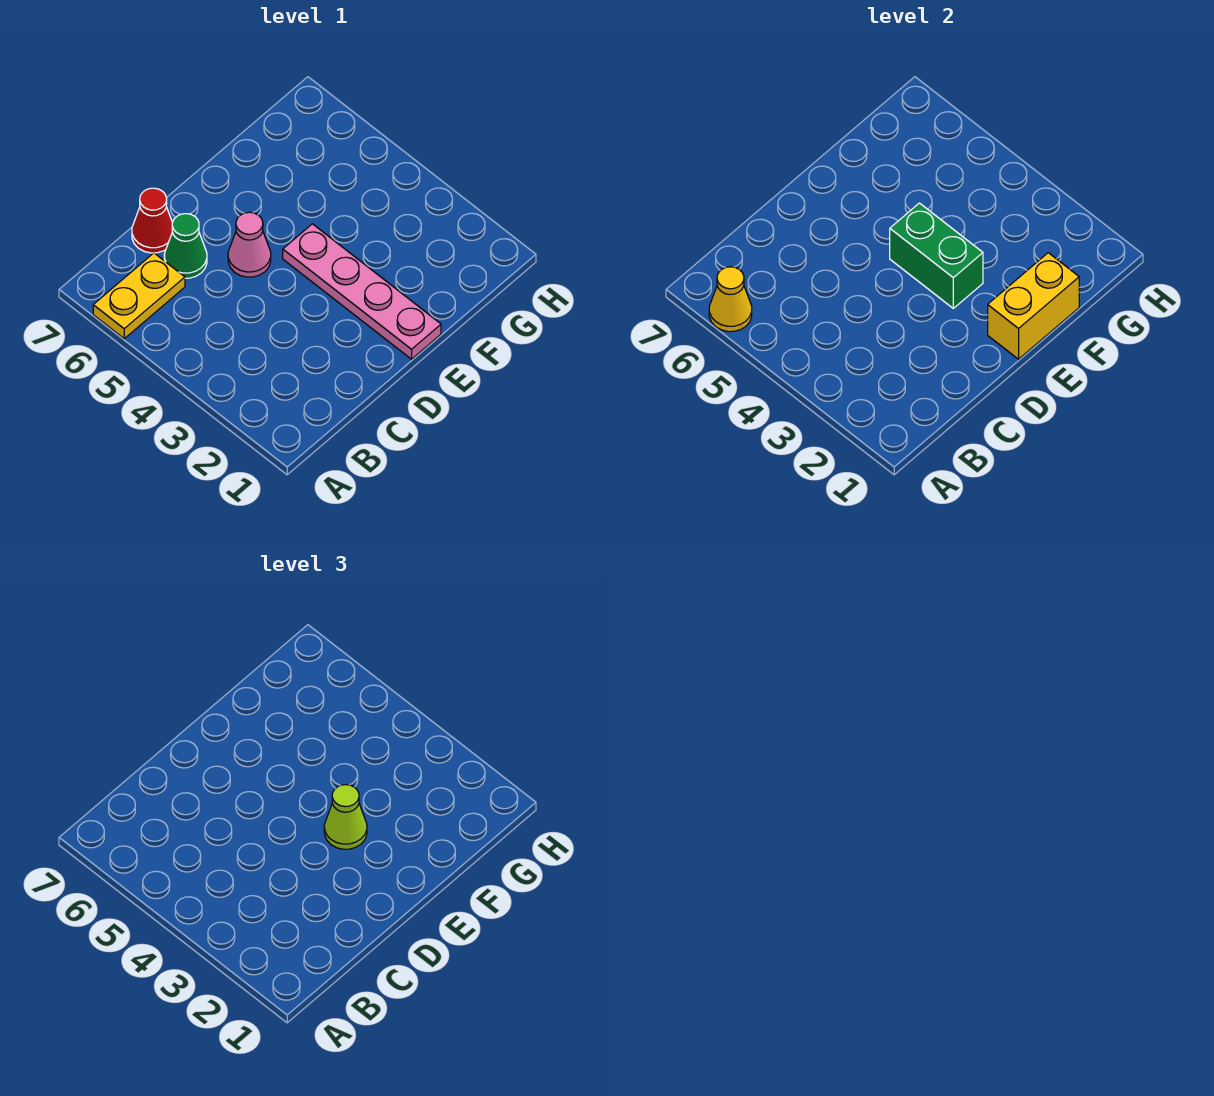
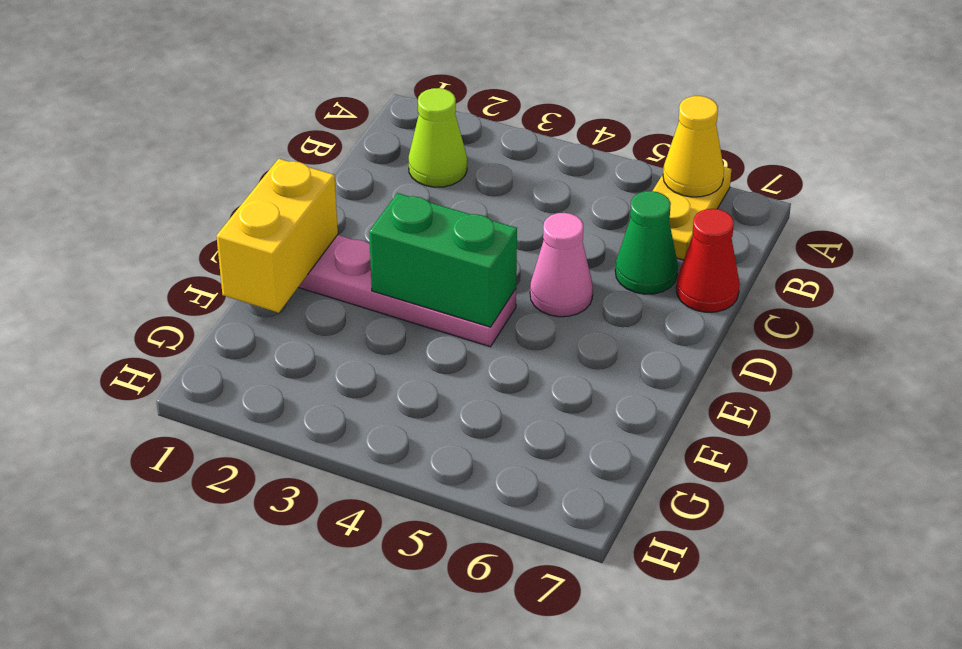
lime 1x1 cone [324,785,367,849] -> lime 1x1 cone moved to [408,88,467,187]

